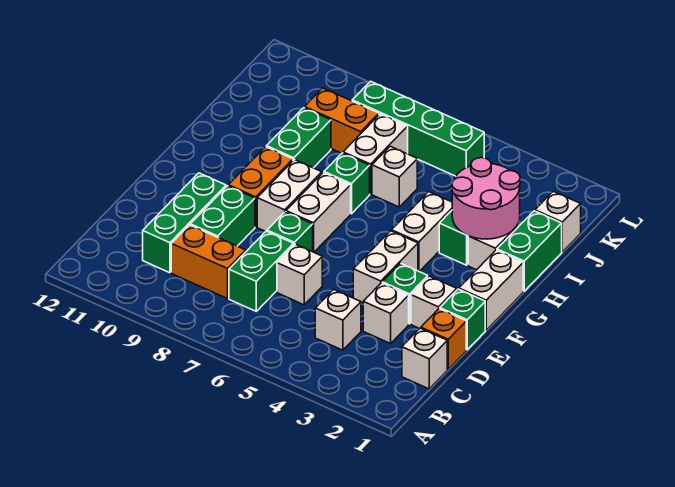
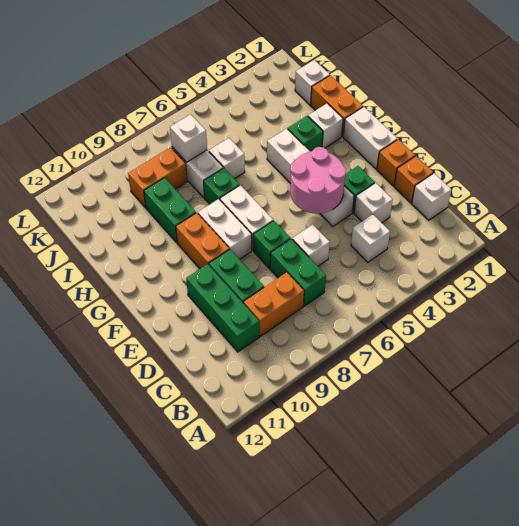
green 1x1 brick [440,289,485,350] -> orange 1x1 brick [377,139,415,186]
white 1x1 brick [411,276,457,329] -> white 1x1 brick moved to [170,115,207,162]
green 1x2 brick [497,211,562,291] -> orange 1x2 brick [311,75,363,137]
pink 2x2 round brick [452,158,520,239] -> pink 2x2 round brick moved to [290,147,346,214]
green 1x4 brick [352,81,484,176] -> none

